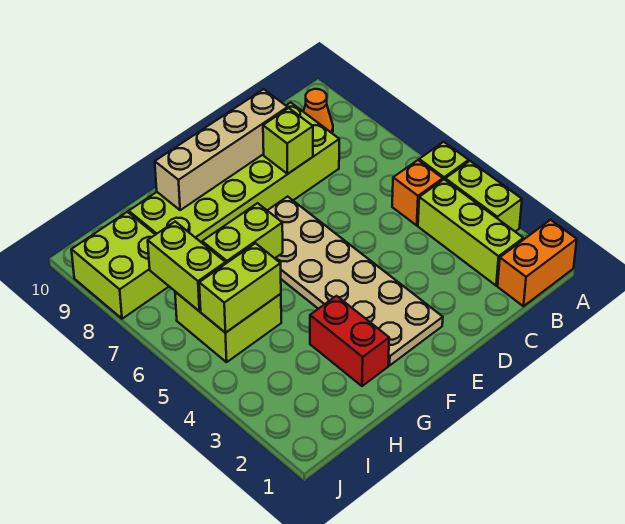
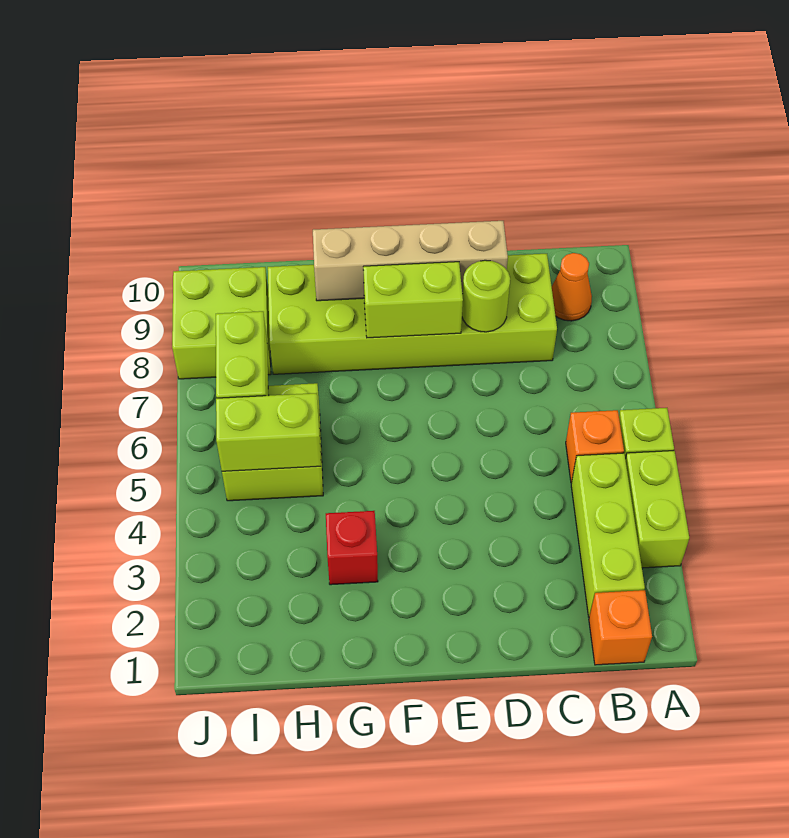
orange 1x2 brick [498,220,577,306] -> orange 1x1 brick [589,590,652,665]
lime 1x1 brick [263,108,313,174] -> lime 1x1 round brick [462,260,510,332]
tan 2x6 plate [267,197,443,365] -> none
red 1x2 brick [310,296,389,386] -> red 1x1 brick [326,511,378,585]
lime 1x2 brick [202,203,283,263] -> lime 1x2 brick moved to [363,262,463,338]

